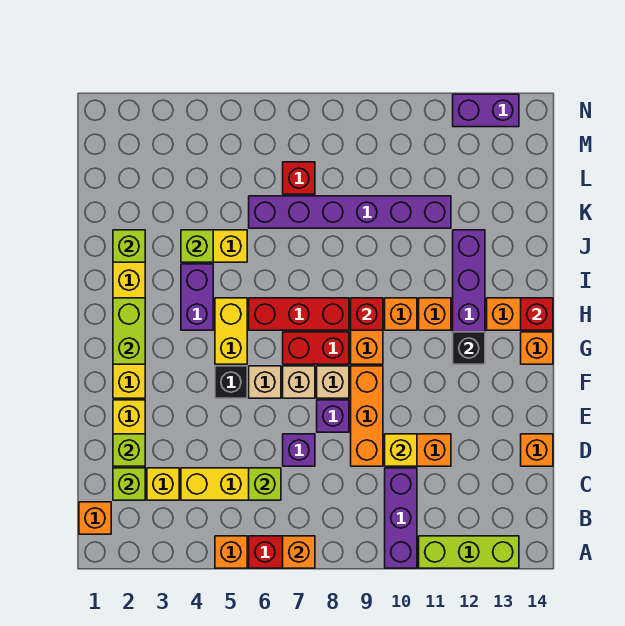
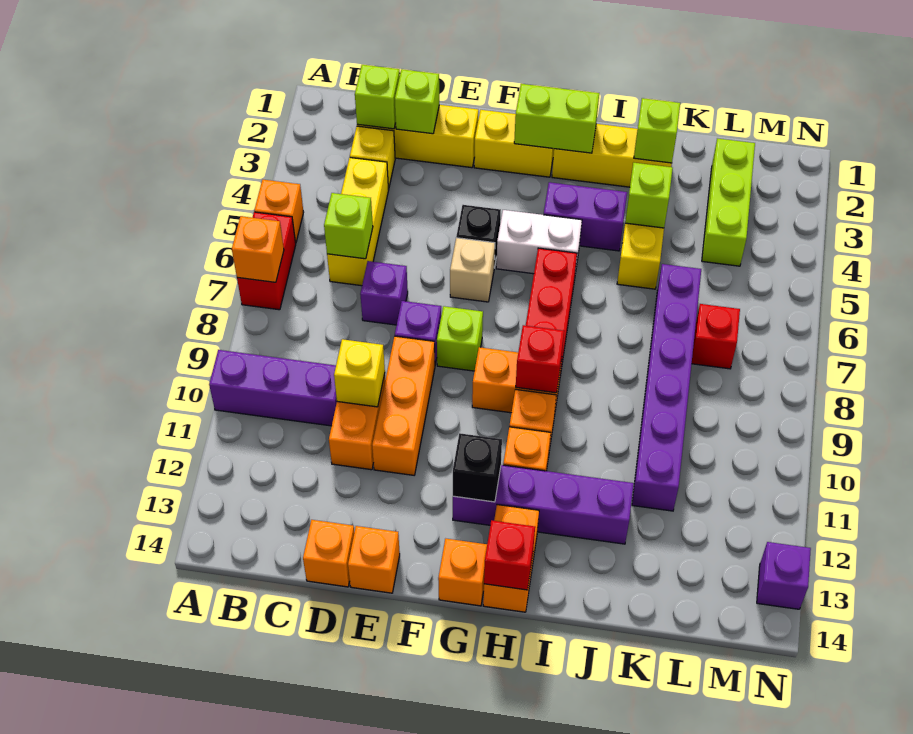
lime 1x3 brick [419,536,519,568] -> lime 1x3 brick moved to [702,138,755,266]
orange 1x1 brick [79,502,111,534] -> orange 1x1 brick moved to [348,526,400,593]
orange 1x3 brick [351,366,383,466] -> orange 1x3 brick turned to [372,336,435,475]
tan 1x1 brick [283,366,315,398] -> none
tan 1x1 brick [317,366,349,398] -> lime 1x1 brick [437,306,483,371]
yellow 1x2 brick [215,298,247,364] -> white 1x2 brick [496,210,582,274]
red 1x2 brick [283,332,349,364] -> none
purple 1x2 brick [453,94,519,127] -> purple 1x1 brick [757,542,811,609]

